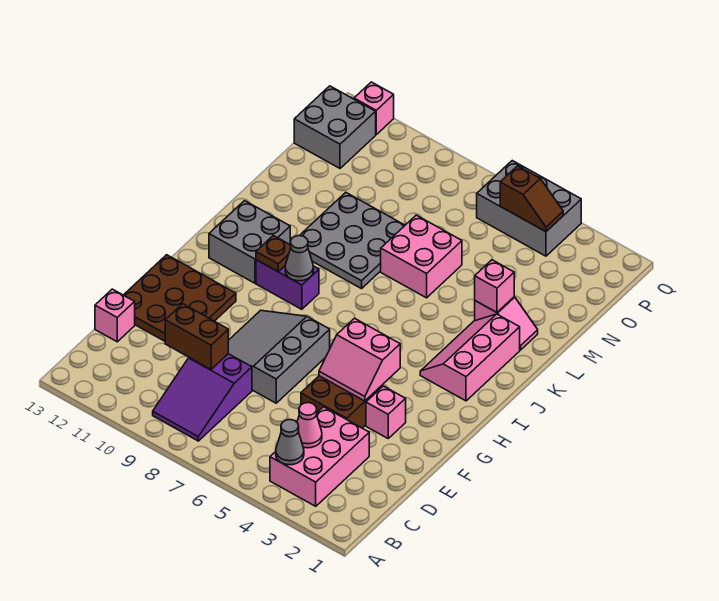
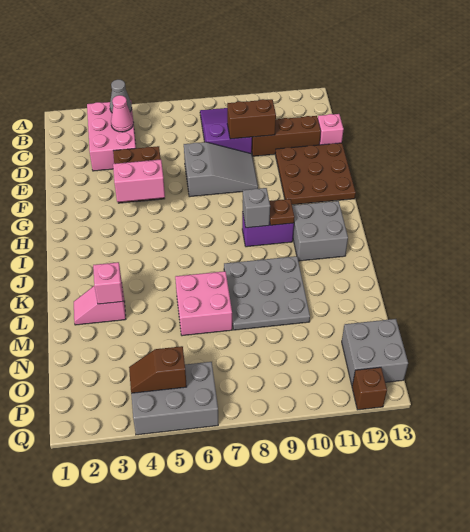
none -> brown 1x3 brick [252,116,321,156]
grey 3x3 slope [228,310,330,403] -> grey 2x3 slope [184,142,258,197]
pink 1x1 brick [366,386,406,438] -> none
pink 2x3 slope [420,314,520,401] -> none
grey 1x1 cone [285,236,313,281] -> grey 1x1 brick [243,188,270,228]
pink 1x1 brick [354,82,394,134] -> brown 1x1 brick [352,367,387,410]

